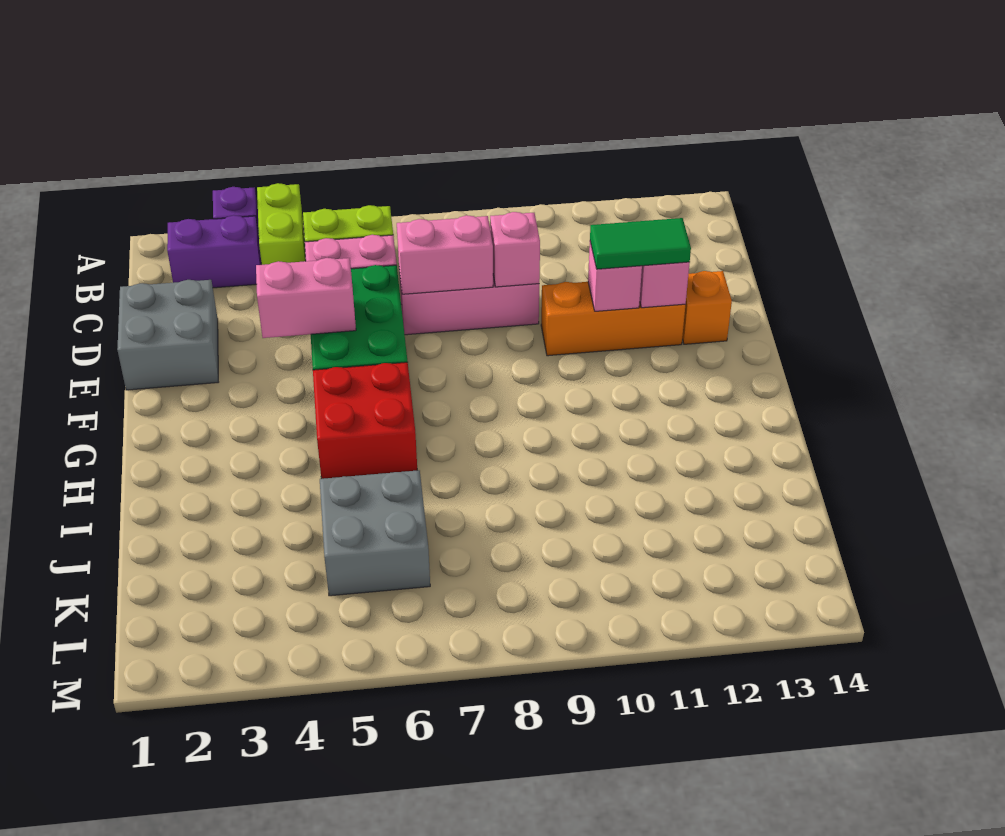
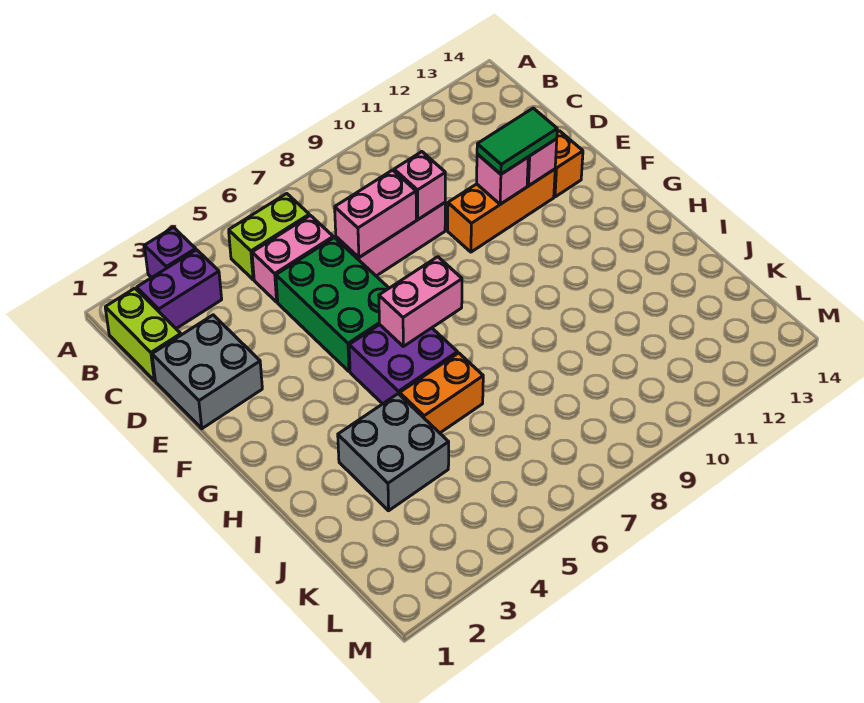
lime 1x2 brick [257,183,306,265] -> lime 1x2 brick moved to [105,288,181,381]
pink 1x2 brick [256,258,356,338] -> pink 1x2 brick moved to [379,257,462,346]
red 2x2 brick [313,362,417,479] -> purple 2x2 brick [349,325,458,404]
none -> orange 1x2 brick [400,353,483,433]
grey 2x2 brick [320,470,430,596] -> grey 2x2 brick moved to [338,394,449,511]

